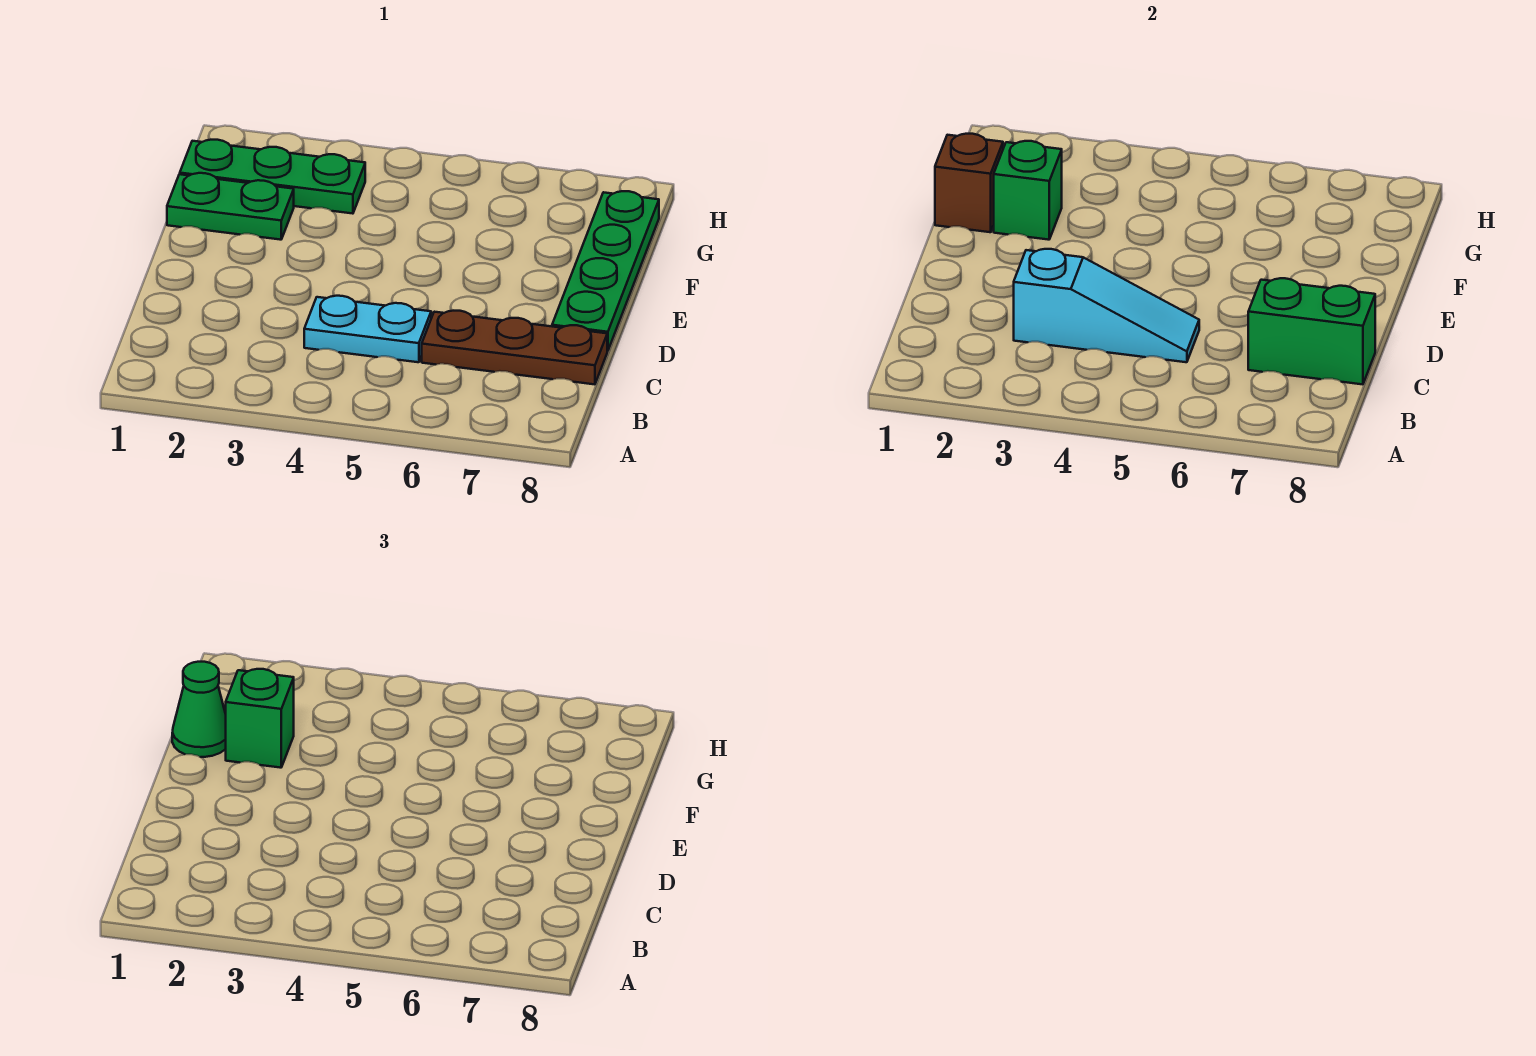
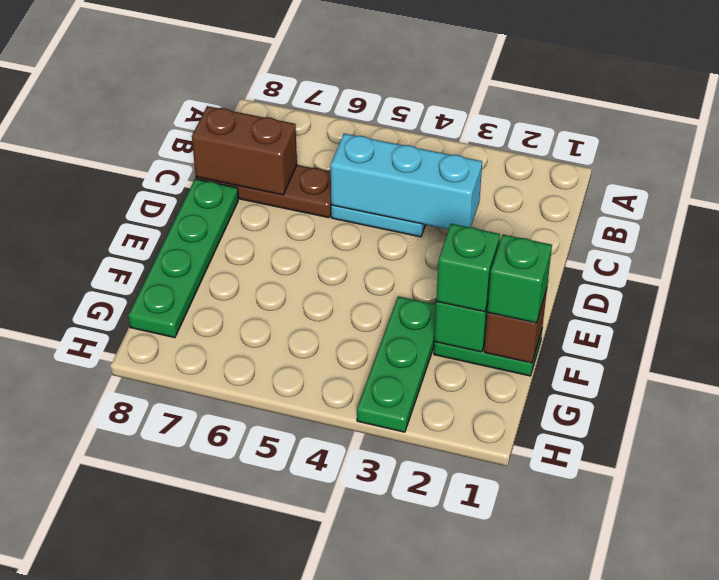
cyan 1x3 slope [1014,249,1199,362] -> cyan 1x3 brick [331,134,482,229]
green 1x2 brick [1248,278,1375,384] -> brown 1x2 brick [192,106,297,195]
green 1x1 cone [172,662,226,757] -> green 1x1 brick [488,235,552,323]
green 1x3 plate [180,140,365,214] -> green 1x3 plate turned to [357,296,436,432]

